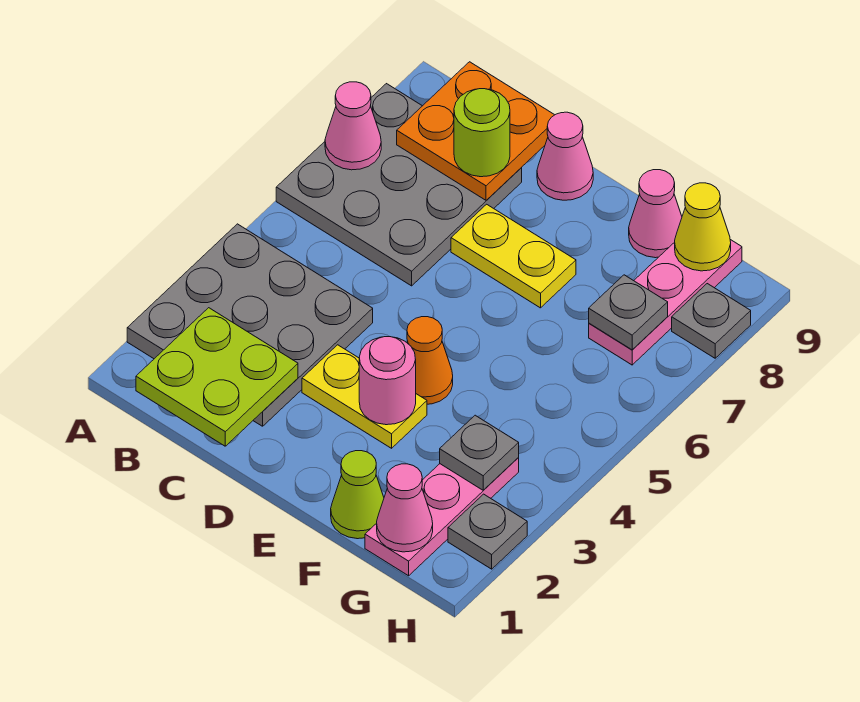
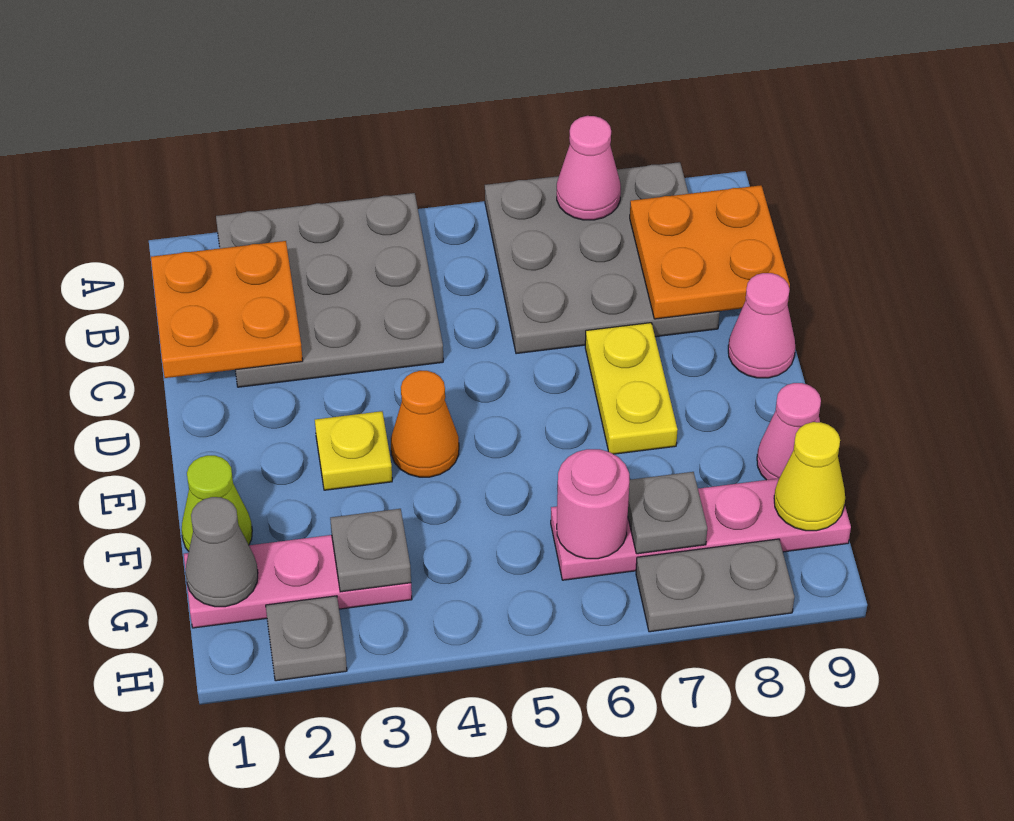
lime 2x2 plate [136,308,298,446] -> orange 2x2 plate [151,241,303,378]
lime 1x1 round brick [454,89,510,177] -> none
yellow 1x2 plate [302,345,427,448] -> yellow 1x1 plate [315,411,392,490]
pink 1x1 round brick [359,337,416,425] -> pink 1x1 round brick moved to [557,449,629,559]
pink 1x1 cone [377,464,433,552] -> grey 1x1 cone [185,497,258,607]
pink 1x3 plate [589,240,742,365] -> pink 1x4 plate [551,478,851,580]
grey 1x1 plate [672,284,751,358] -> grey 1x2 plate [636,539,794,632]

